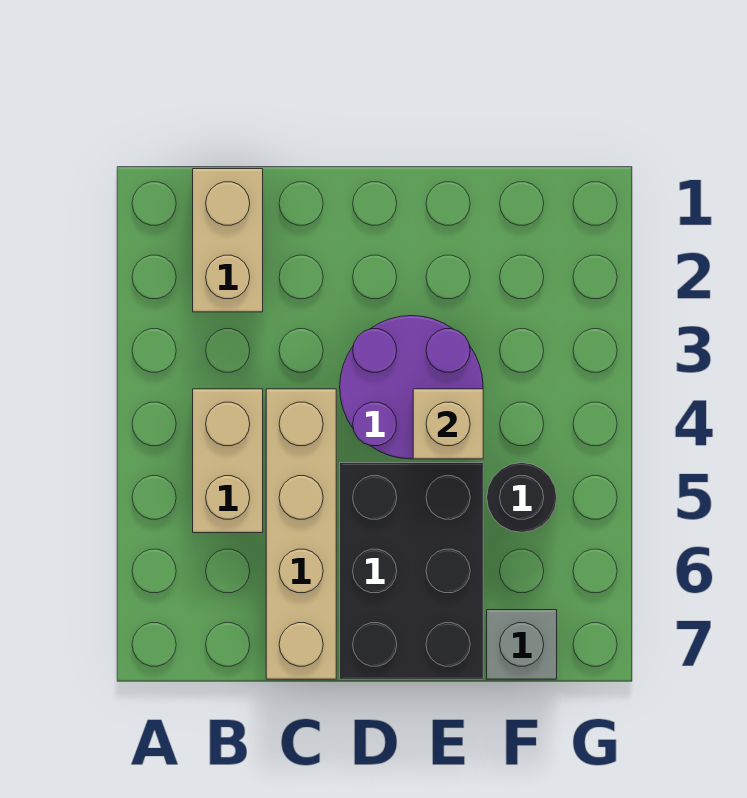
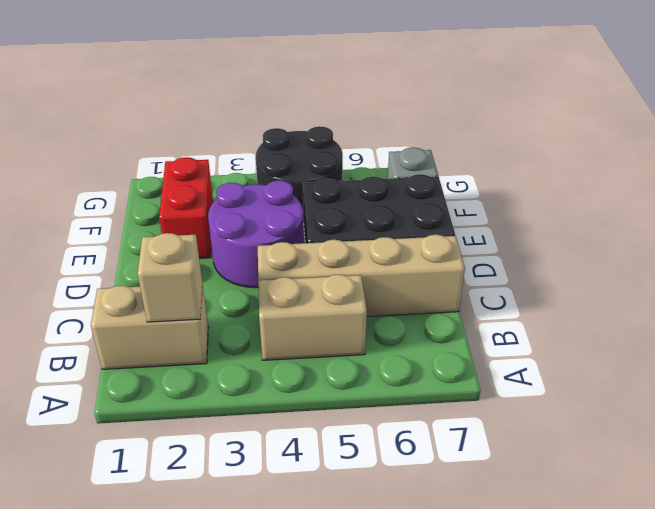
none -> red 1x2 brick [159,157,213,258]
tan 1x1 brick [413,389,483,459] -> tan 1x1 brick moved to [137,233,202,322]
black 1x1 round brick [487,463,557,532] -> black 2x2 round brick [256,126,343,223]

